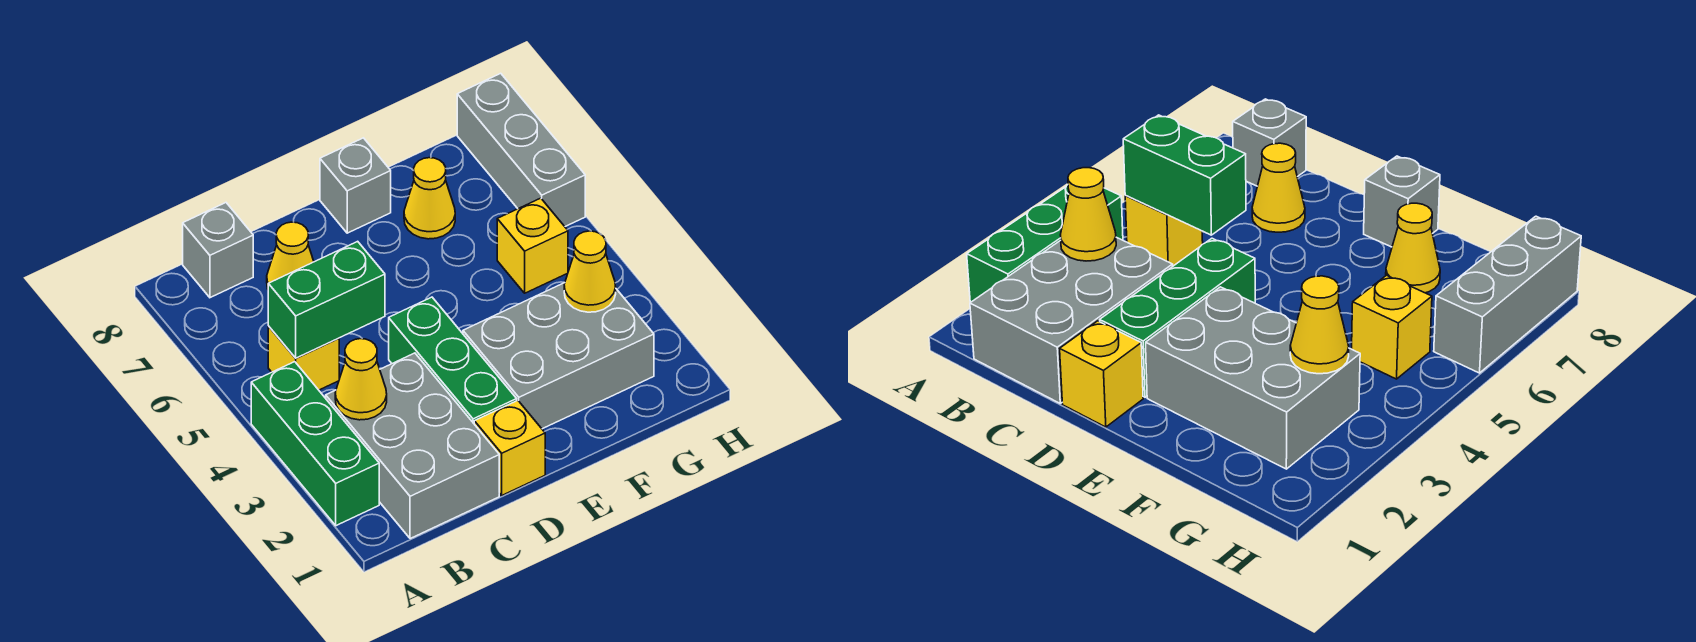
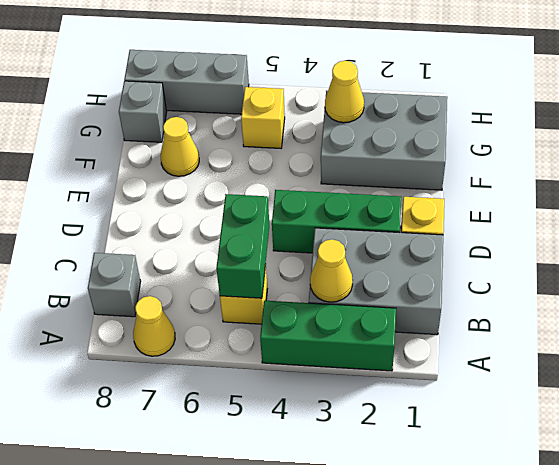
yellow 1x1 cone [267,222,314,289] -> yellow 1x1 cone moved to [133,296,175,356]
grey 2x3 brick [463,283,654,429] -> grey 2x3 brick turned to [321,91,447,190]
grey 1x1 brick [320,138,391,233] -> grey 1x1 brick moved to [119,81,167,142]

